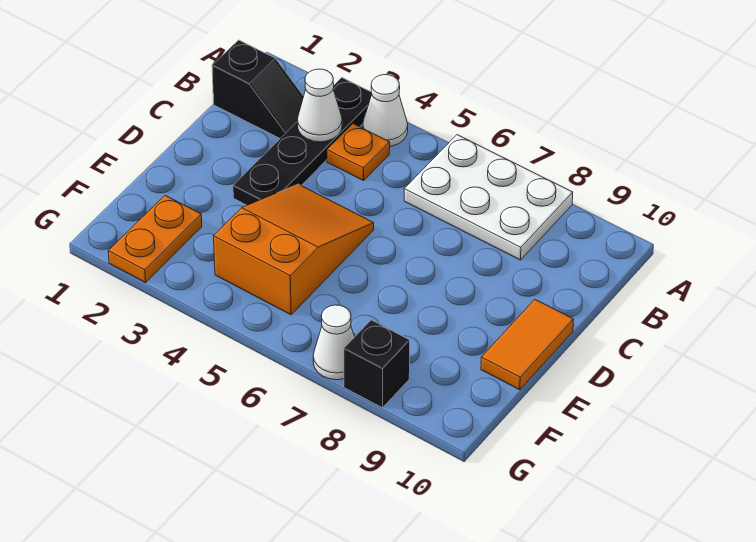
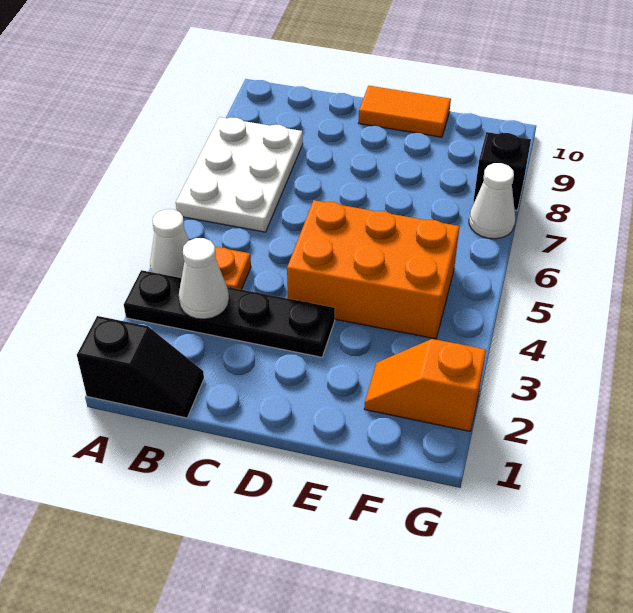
black 1x2 slope [212,40,304,138] -> black 1x2 slope turned to [77,316,204,418]
orange 2x3 slope [214,184,374,315] -> orange 2x3 brick [287,200,460,339]
orange 1x2 plate [108,195,202,282] -> orange 1x2 slope [364,339,486,431]

